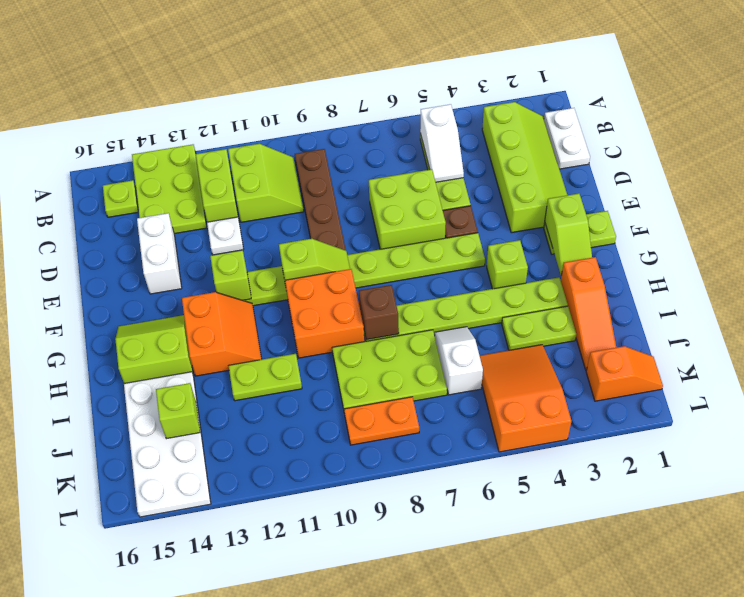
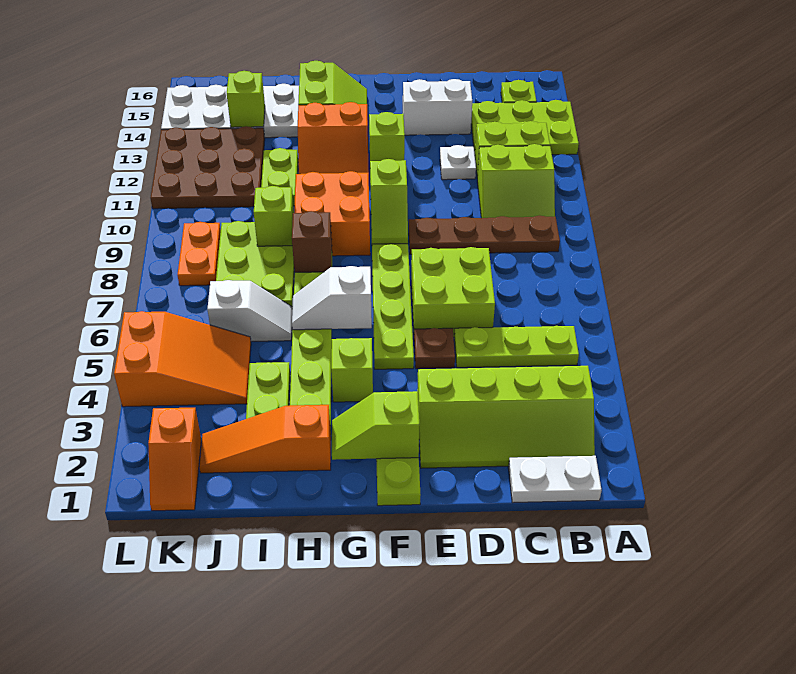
white 1x2 slope [420,104,464,182] -> white 1x2 slope moved to [292,266,372,330]
none -> lime 1x1 brick [254,186,294,246]
none -> brown 3x3 plate [150,126,265,209]

